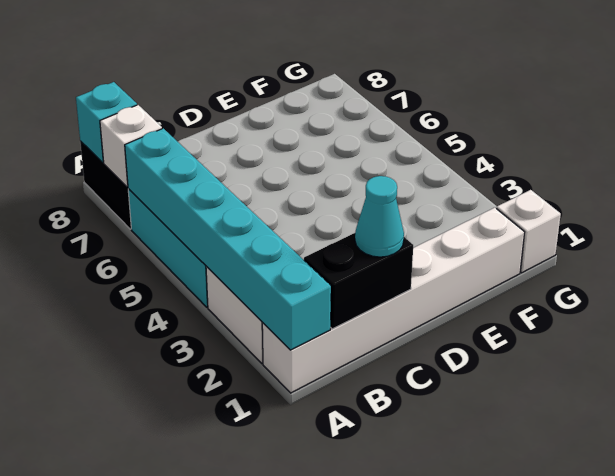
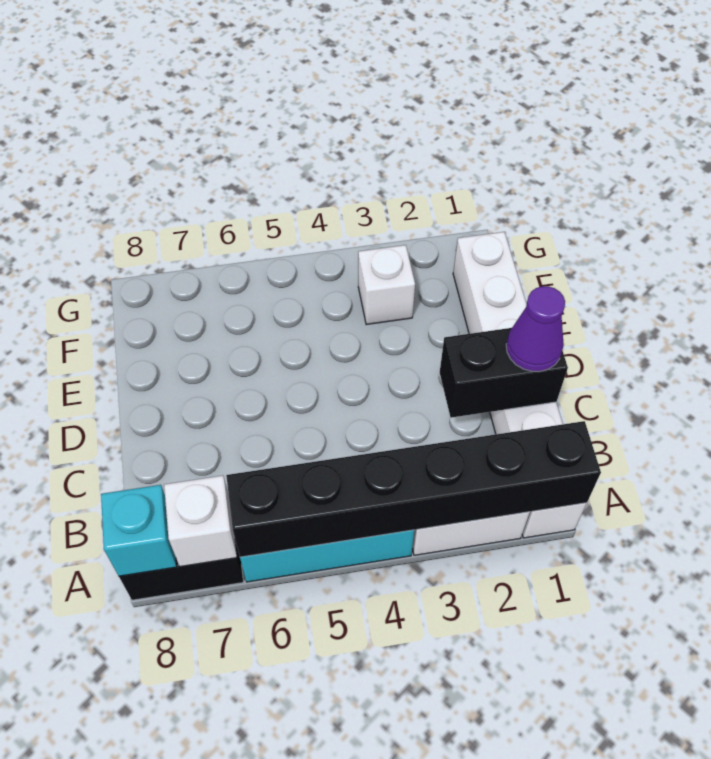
cyan 1x6 brick [125,128,331,350] -> black 1x6 brick [226,421,601,557]
black 1x2 brick [304,233,413,329] -> black 1x2 brick turned to [440,328,568,418]
cyan 1x1 cone [355,176,404,257] -> purple 1x1 cone [506,286,565,371]
white 1x1 brick [496,190,561,273] -> white 1x1 brick moved to [358,245,415,325]

